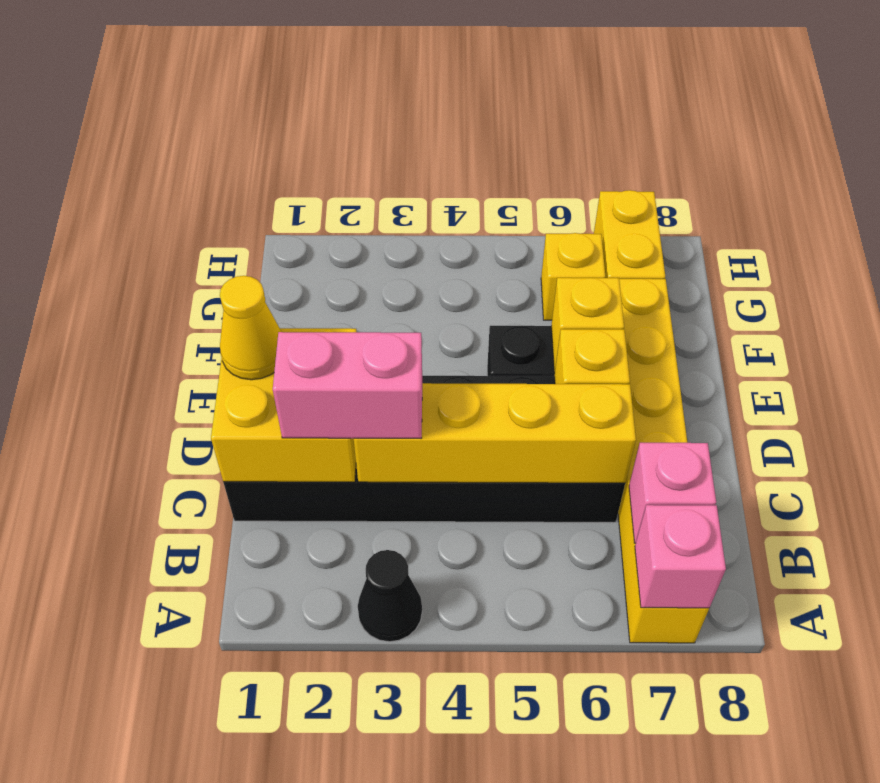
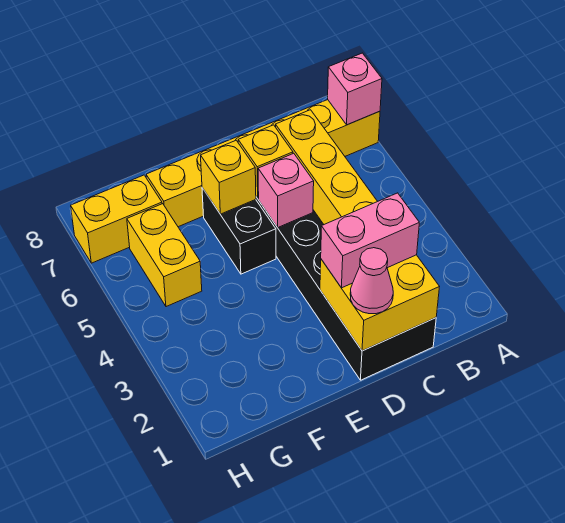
black 1x1 cone [358,550,422,642] -> none
pink 1x1 brick [629,443,716,543] -> pink 1x1 brick moved to [258,153,314,227]
pink 1x2 brick [273,332,422,438] -> pink 1x2 brick turned to [321,193,419,288]
yellow 1x1 cone [220,276,281,380] -> pink 1x1 cone [350,248,393,314]
yellow 1x1 brick [541,233,605,320] -> yellow 1x2 brick [127,204,202,307]

